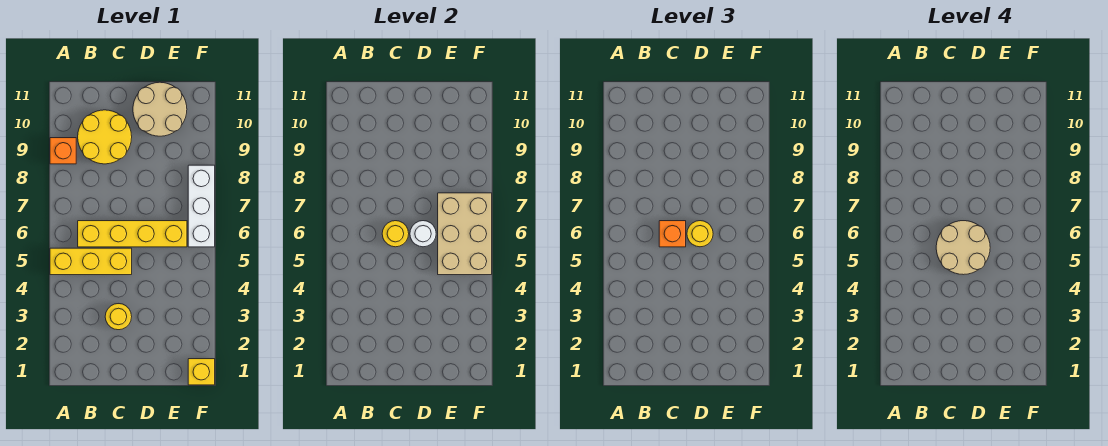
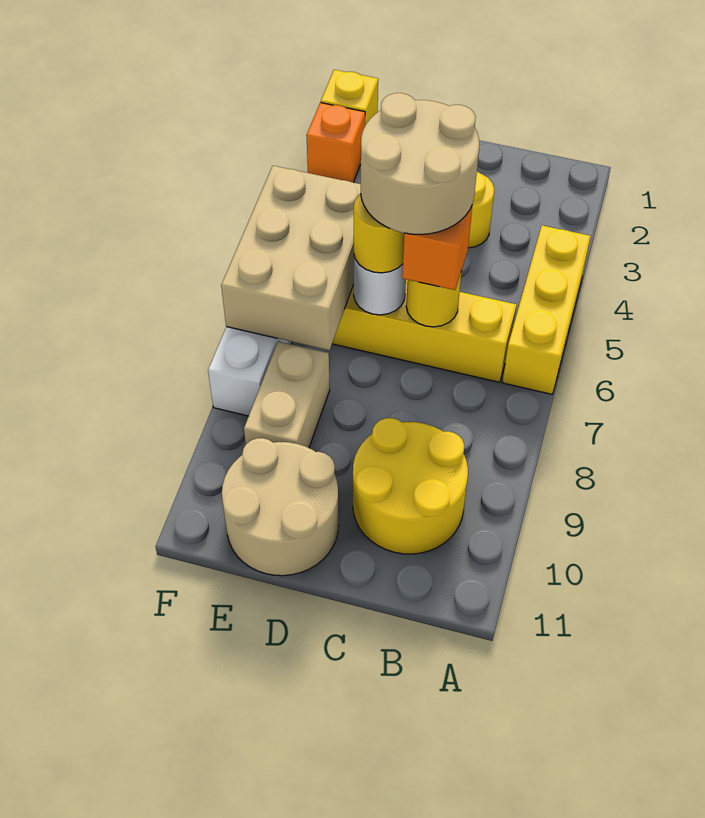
yellow 1x3 brick [50,248,132,275] -> yellow 1x3 brick turned to [502,225,591,394]
orange 1x1 brick [50,138,76,164] -> orange 1x1 brick moved to [306,103,365,183]
none -> tan 1x2 brick [244,341,330,448]

